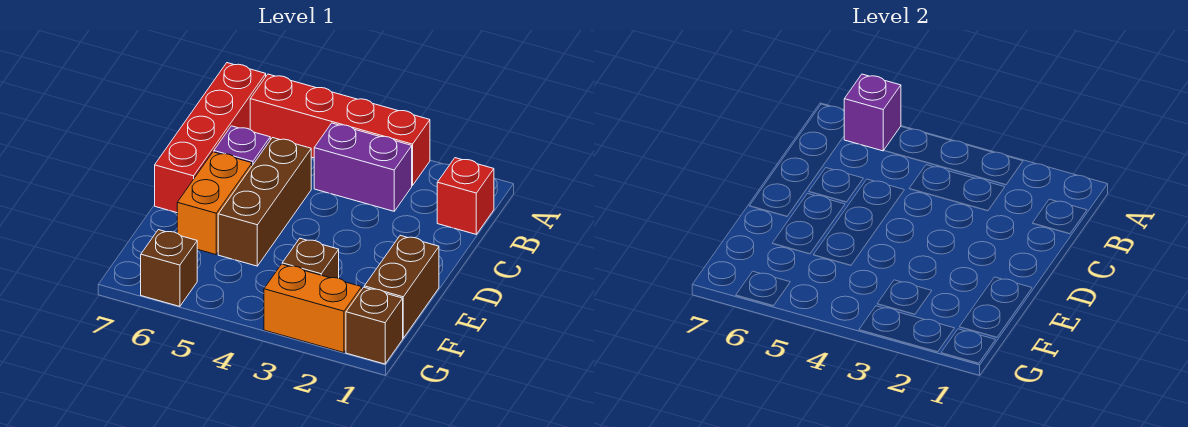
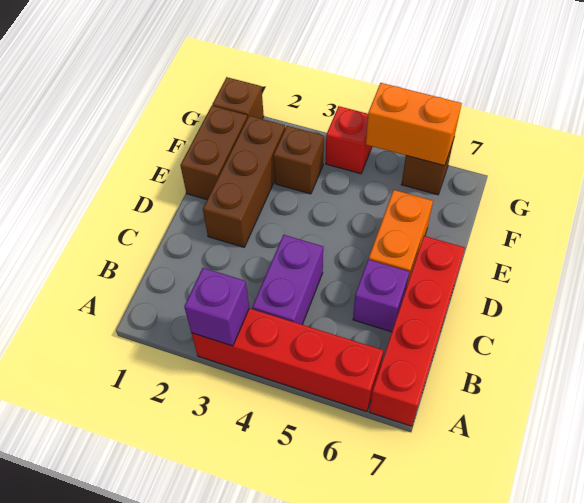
purple 1x1 brick [844,74,901,151] -> purple 1x1 brick moved to [184,268,249,346]
red 1x1 brick [437,158,494,234] -> red 1x1 brick moved to [326,106,372,174]
purple 1x2 brick [314,123,412,211] -> purple 1x2 brick turned to [252,235,323,325]
brown 1x3 brick [218,138,311,266] -> brown 1x3 brick moved to [203,116,285,247]
orange 1x2 brick [264,264,362,353] -> orange 1x2 brick moved to [366,83,462,166]

